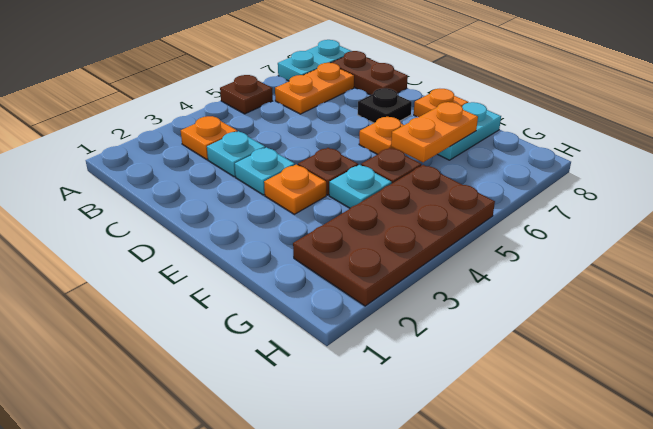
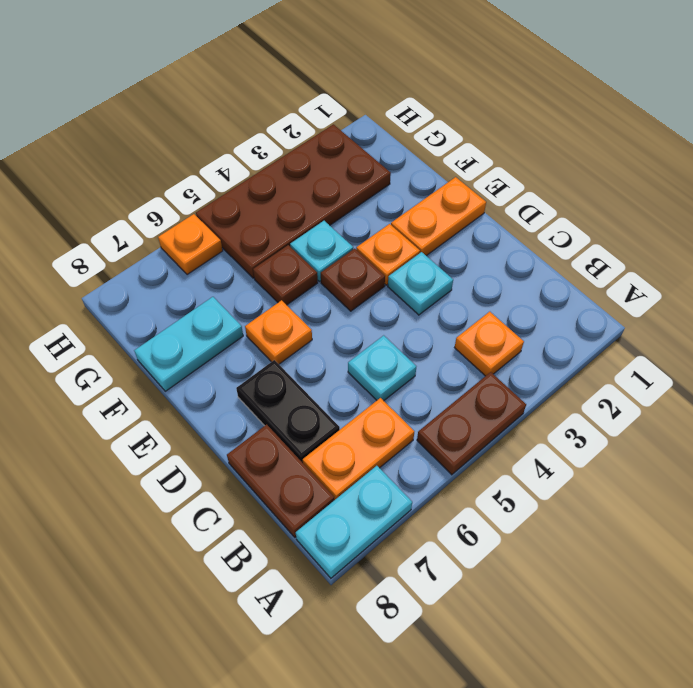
brown 1x1 plate [220,75,273,114] -> brown 1x2 plate [417,372,526,475]
cyan 1x1 plate [207,131,265,177] -> cyan 1x1 plate moved to [348,335,416,401]
black 1x1 plate [358,88,412,123] -> black 1x2 plate [236,360,340,463]
orange 1x1 plate [414,89,468,117] -> orange 1x1 plate moved to [158,214,223,275]
orange 1x2 plate [391,102,478,162] -> orange 1x2 plate moved to [391,177,486,256]

